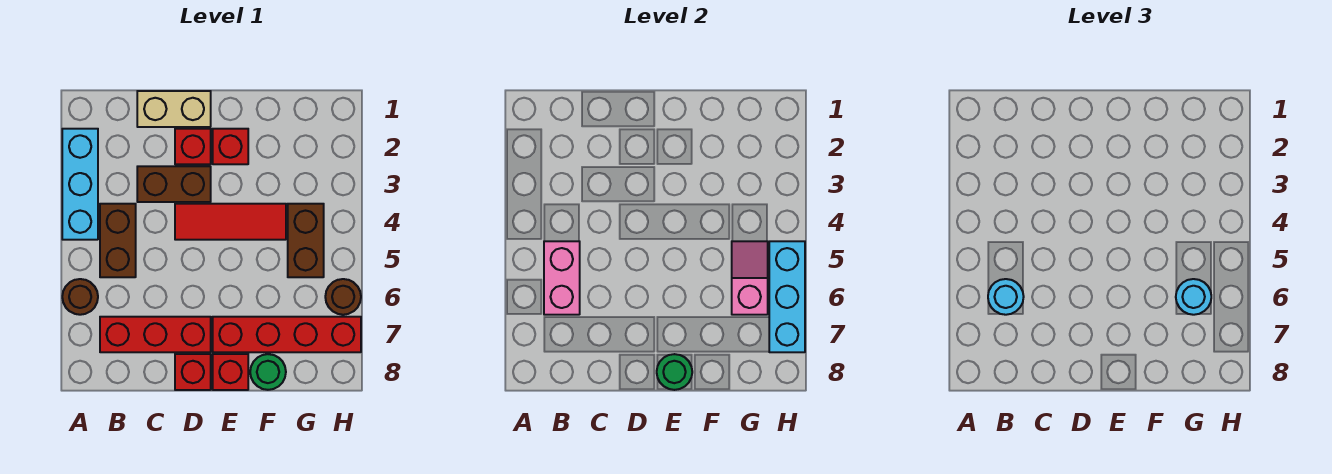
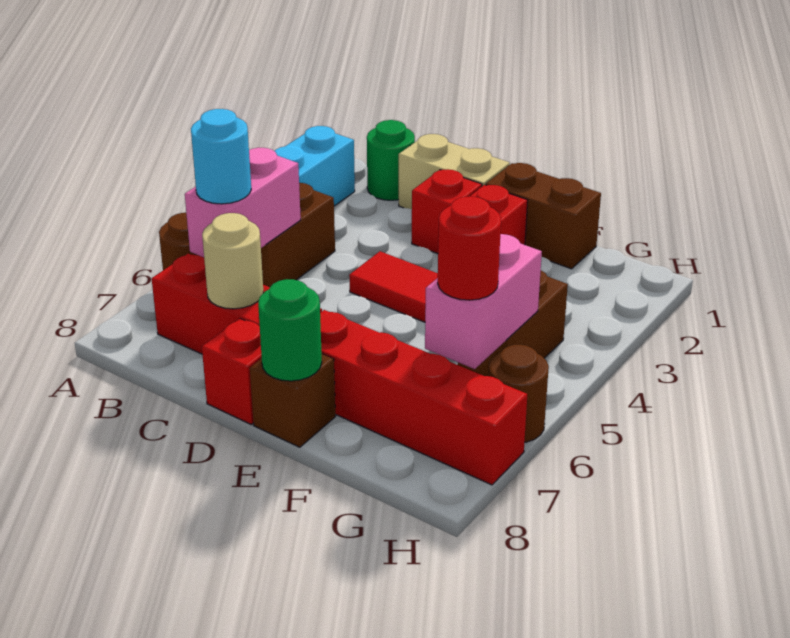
brown 1x2 brick [137,166,211,202] -> brown 1x2 brick moved to [486,163,601,269]
none -> tan 1x1 round brick [202,213,264,309]
red 1x1 brick [213,354,248,390] -> brown 1x1 brick [250,354,335,447]
green 1x1 round brick [250,354,286,390] -> green 1x1 round brick moved to [367,120,415,200]
pink 1x2 slope [732,241,768,315] -> pink 1x2 brick [425,234,542,369]
cyan 1x1 round brick [1176,279,1211,315] -> red 1x1 round brick [438,197,501,300]
cyan 1x3 brick [769,241,805,352] -> none

